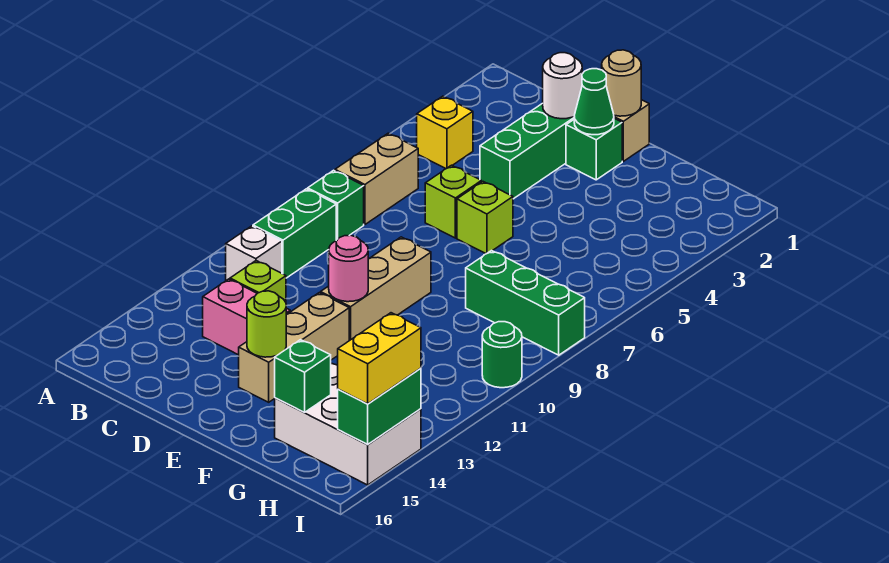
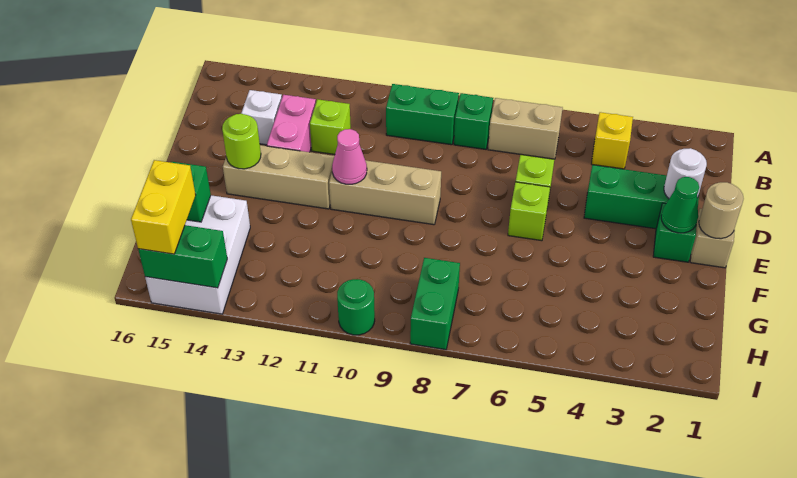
white 1x1 brick [226,226,282,281] -> white 1x1 brick moved to [241,90,282,145]
pink 1x1 round brick [329,235,368,302] -> pink 1x1 cone [332,129,367,184]
green 1x3 brick [466,251,585,355] -> green 1x2 brick [410,258,460,350]
yellow 1x2 brick [338,313,421,404] -> yellow 1x2 brick turned to [131,160,196,254]

